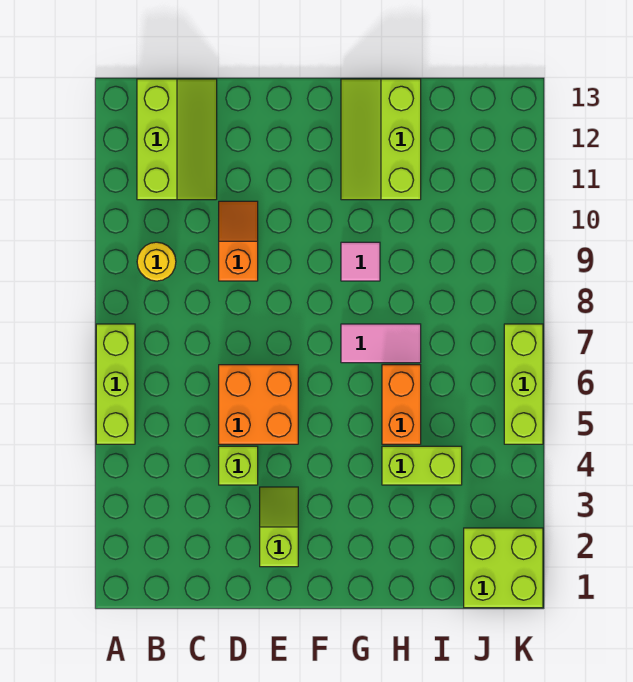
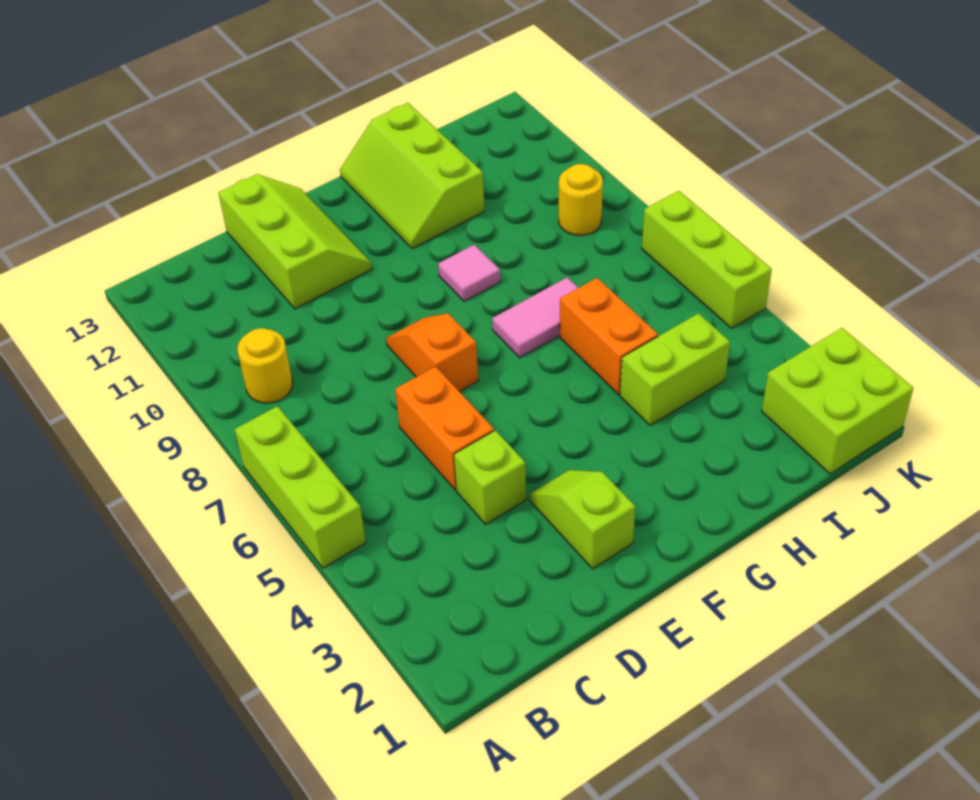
lime 2x3 slope [137,79,217,200] -> lime 2x3 slope moved to [218,174,372,309]
orange 2x2 brick [219,365,298,444] -> orange 1x2 brick [395,367,494,490]
orange 1x2 slope [219,201,258,281] -> orange 1x2 slope moved to [386,313,478,392]
none -> yellow 1x1 round brick [559,164,603,236]

